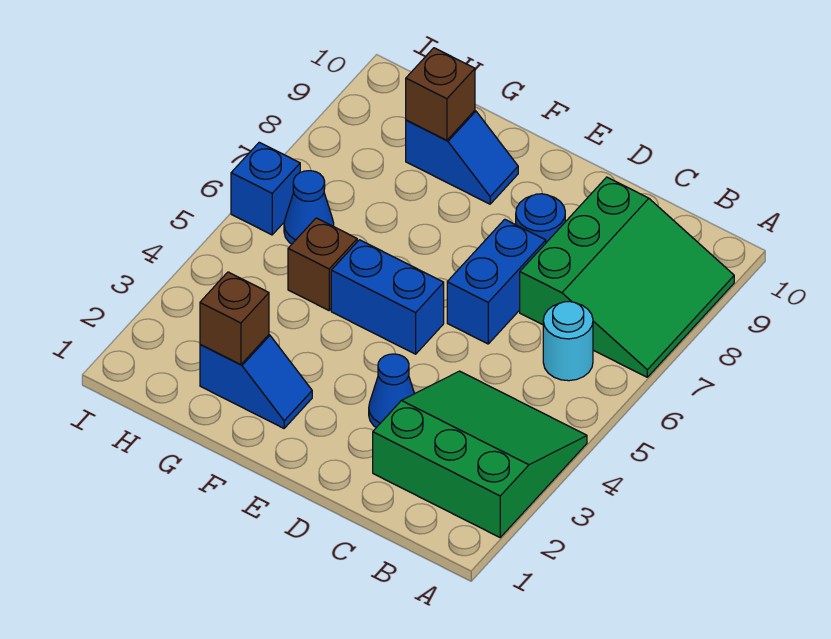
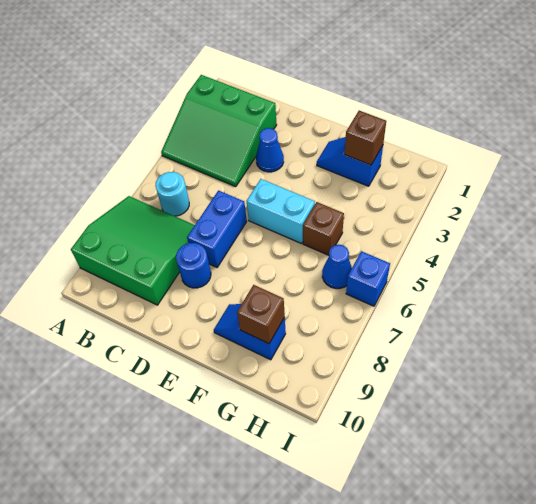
green 3x3 slope [520,177,734,377] -> green 3x3 slope turned to [71,196,195,305]
blue 1x2 brick [331,240,444,354] -> cyan 1x2 brick [246,179,315,244]

